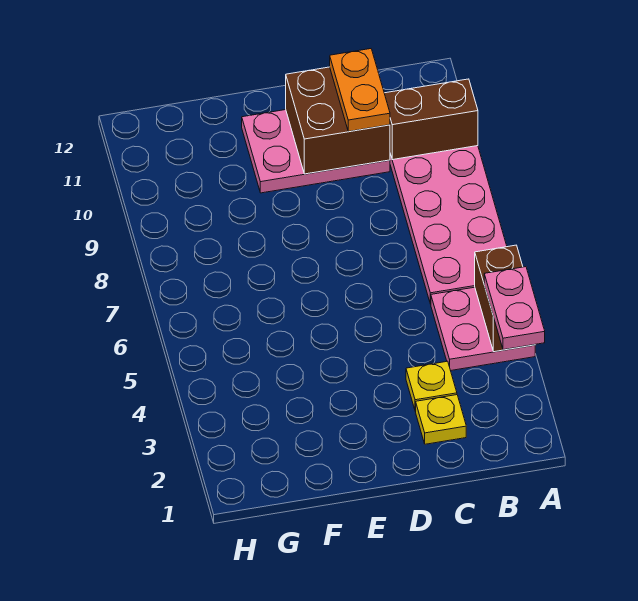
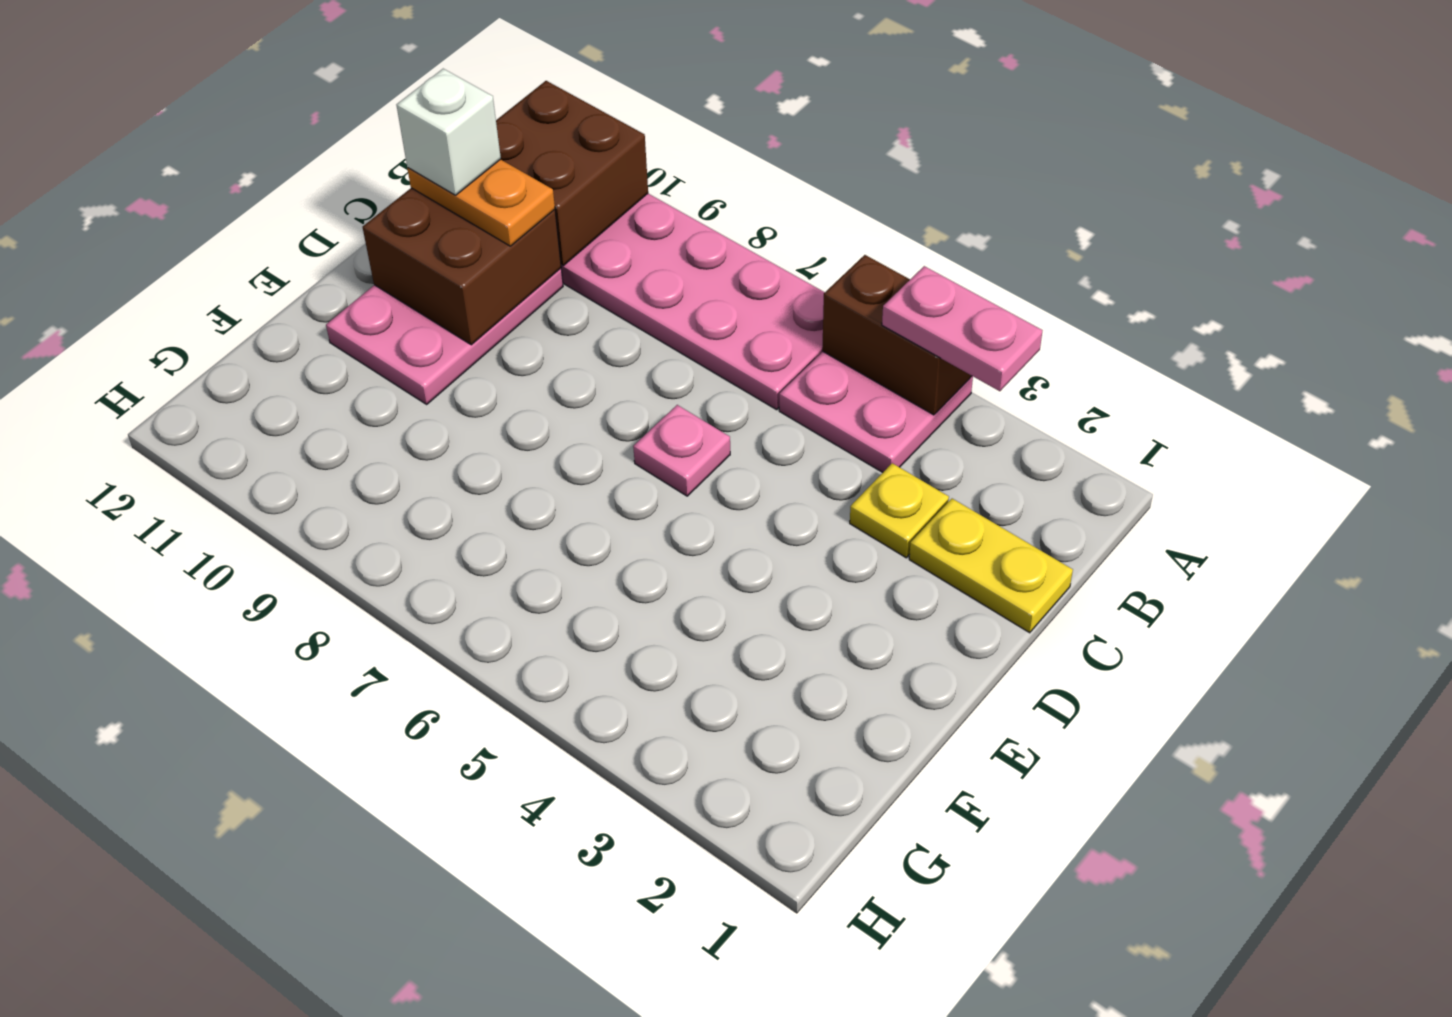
brown 1x2 brick [384,79,478,160] -> brown 2x2 brick [496,81,648,266]
yellow 1x1 plate [416,395,466,444] -> yellow 1x2 plate [909,499,1073,633]
none -> white 1x1 brick [397,69,501,195]
none -> pink 1x1 plate [633,405,730,496]

